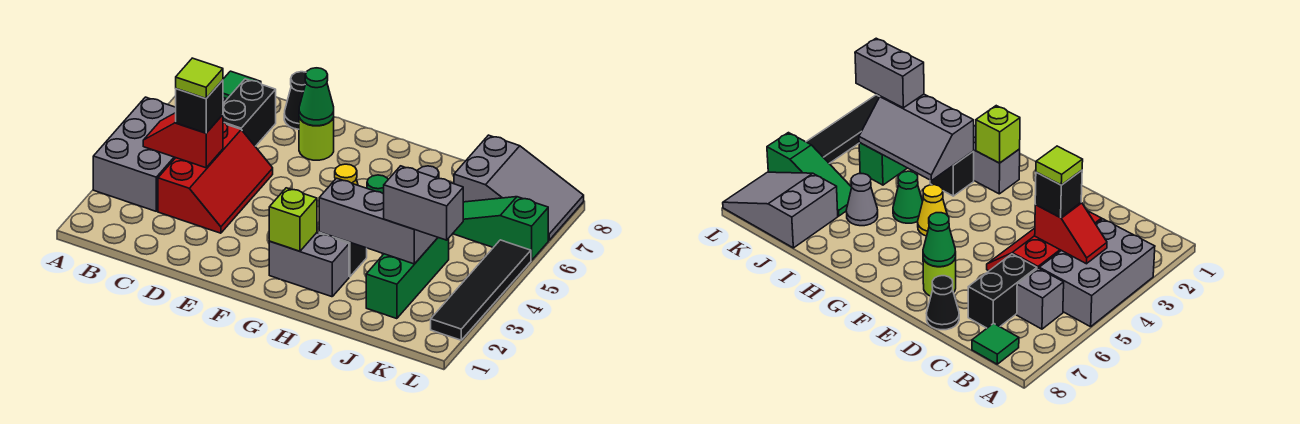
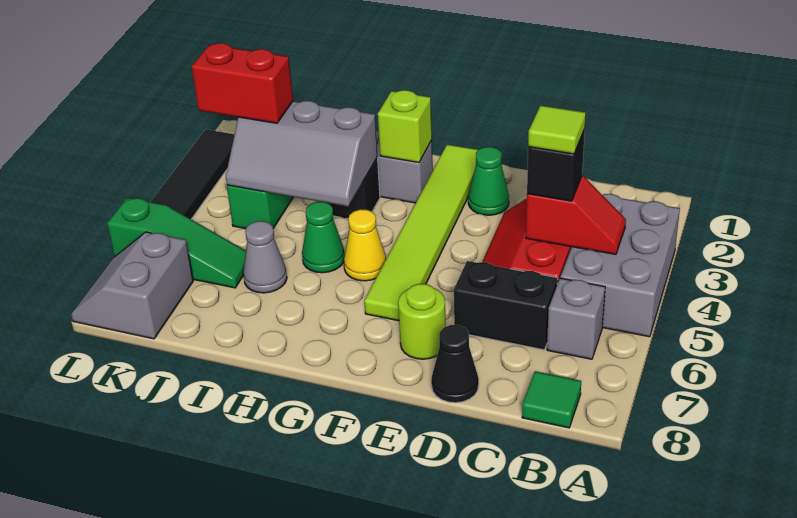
black 1x2 brick [223,79,276,146] -> black 1x2 brick turned to [454,261,558,350]
green 1x1 cone [299,68,334,126] -> green 1x1 cone moved to [468,147,509,215]
none -> lime 1x6 tile [364,145,478,321]
grey 1x2 brick [384,166,463,240] -> red 1x2 brick [192,43,293,123]
grey 2x3 slope [454,135,584,240] -> grey 2x2 slope [71,232,193,339]

